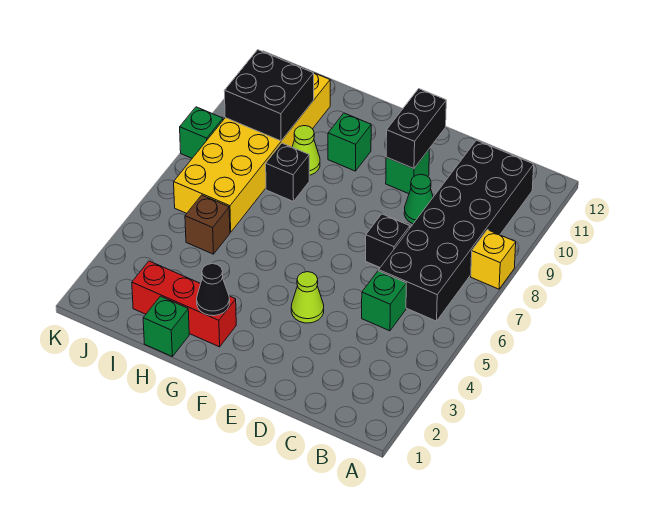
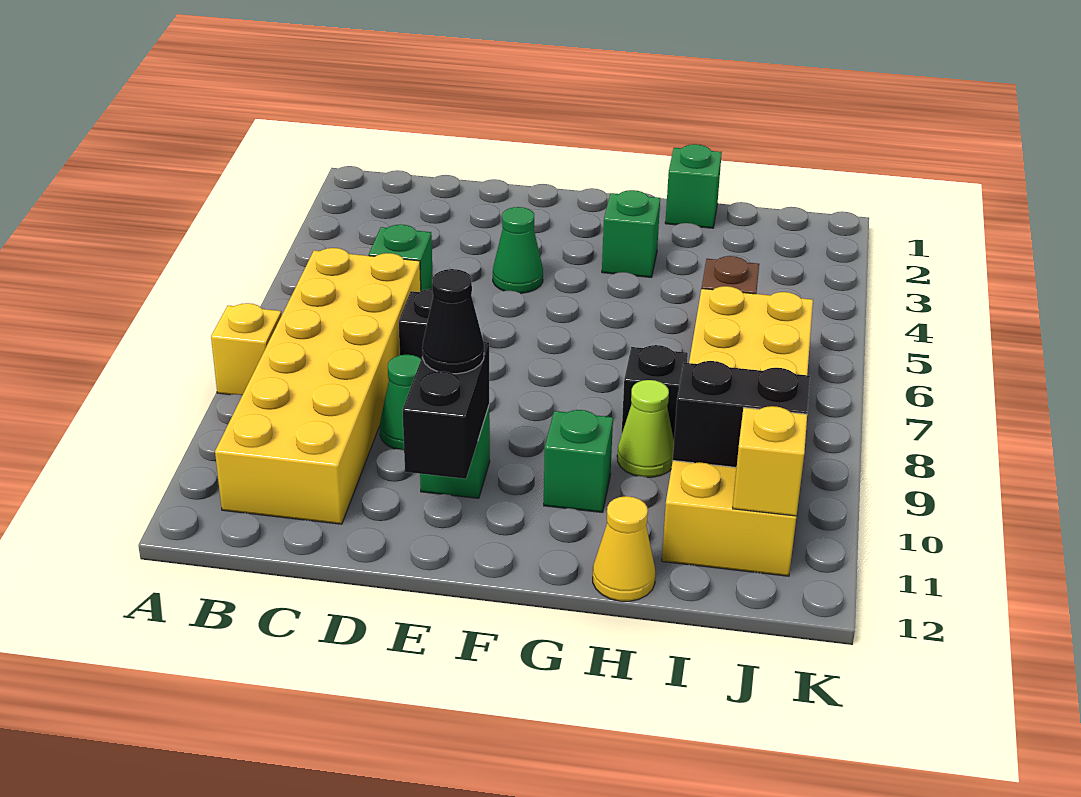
black 2x6 brick [379,140,534,321] -> yellow 2x6 brick [215,248,421,524]
lime 1x1 cone [291,272,324,323] -> green 1x1 cone [493,207,543,293]
red 1x3 brick [132,261,236,347] -> none
black 1x1 cone [197,264,230,316] -> black 1x1 cone moved to [422,269,484,374]
none -> yellow 1x1 cone [593,496,655,601]
black 2x2 brick [224,50,314,141] -> black 1x2 brick [673,361,810,468]
none -> yellow 1x1 brick [733,406,807,516]
green 1x1 brick [180,107,223,158] -> green 1x1 brick moved to [602,190,660,277]

